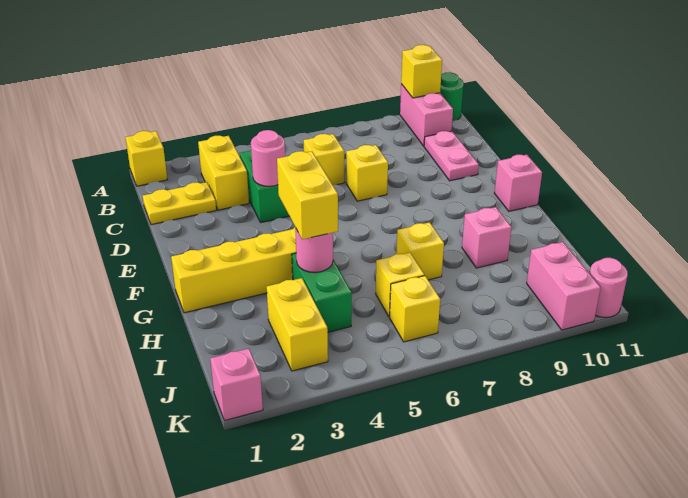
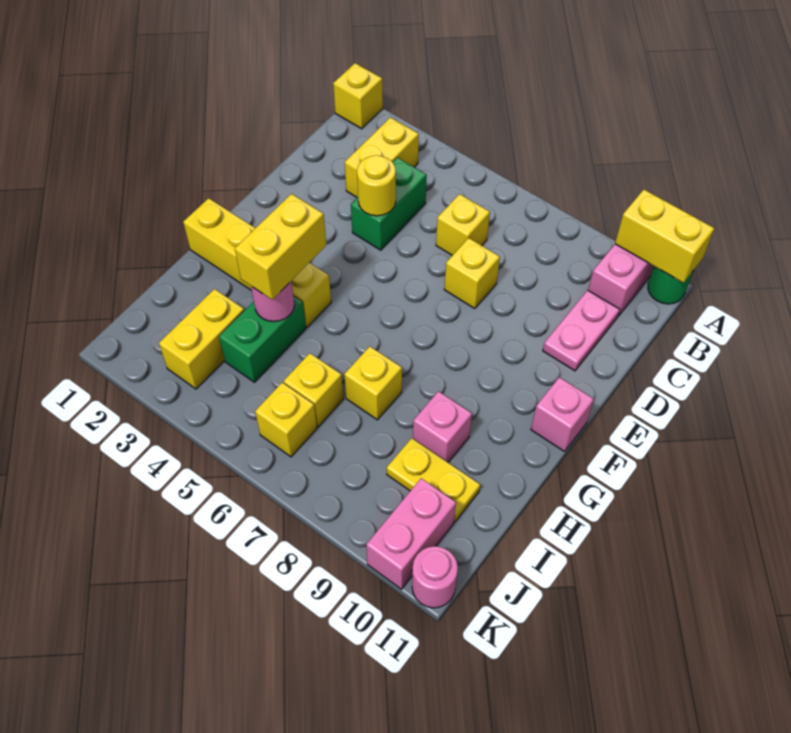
yellow 1x1 brick [401,45,442,98] -> yellow 1x2 brick [615,190,714,283]
yellow 1x2 plate [143,182,216,225] -> yellow 1x2 plate moved to [387,438,480,522]
pink 1x1 round brick [251,130,285,186] -> yellow 1x1 round brick [357,155,396,216]
pink 1x1 brick [210,349,263,421] -> none

